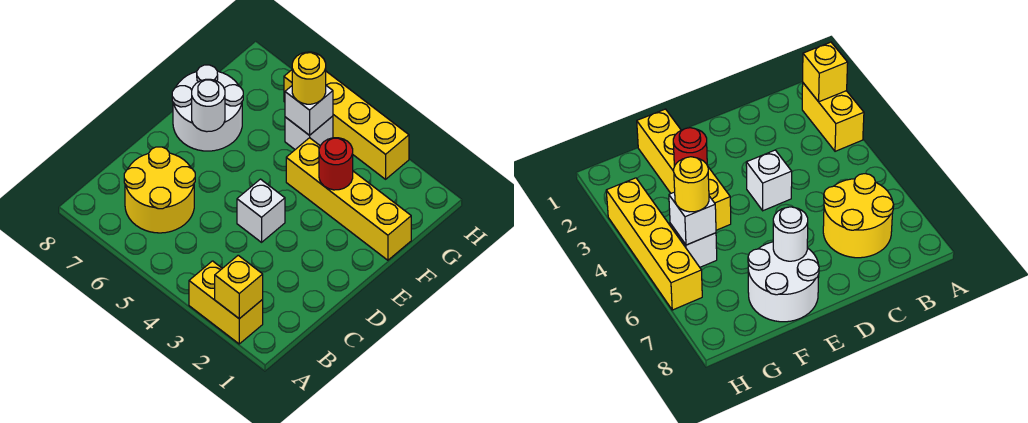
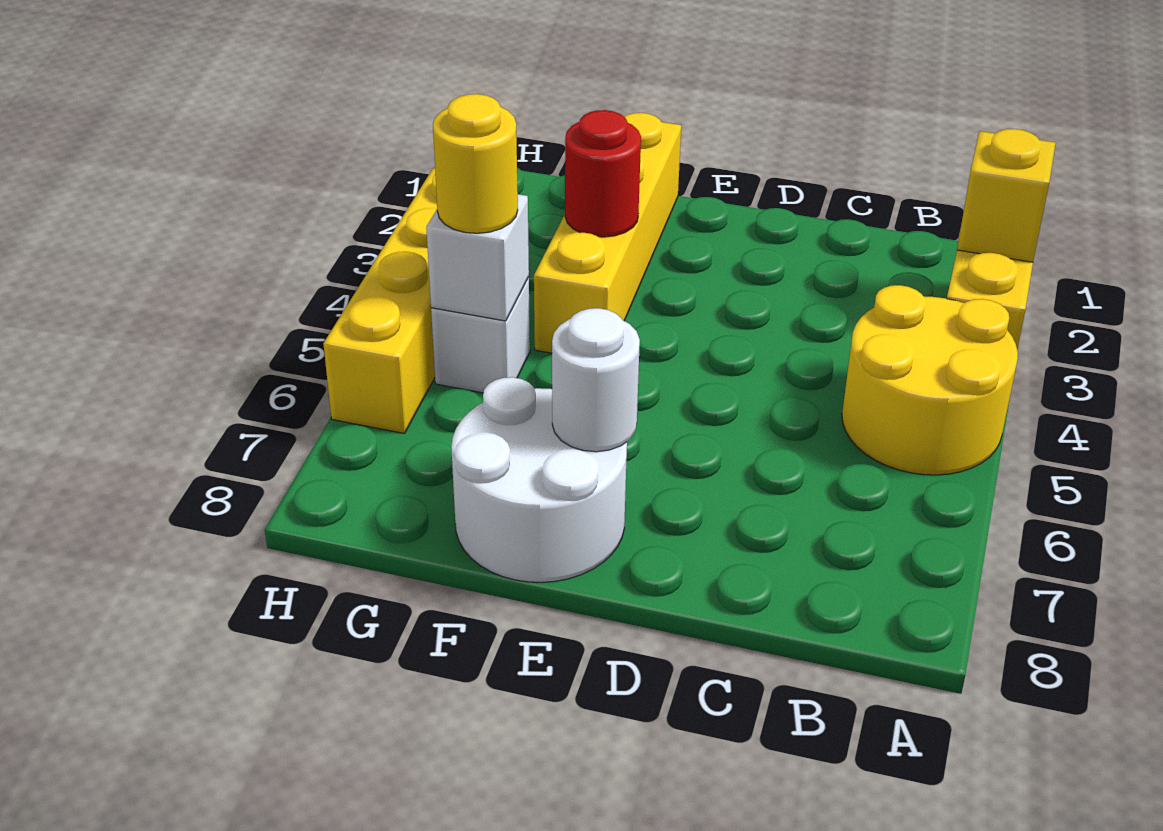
yellow 2x2 round brick [124,147,195,233] -> yellow 2x2 round brick moved to [842,285,1018,475]
white 1x1 brick [237,179,285,242] -> none

